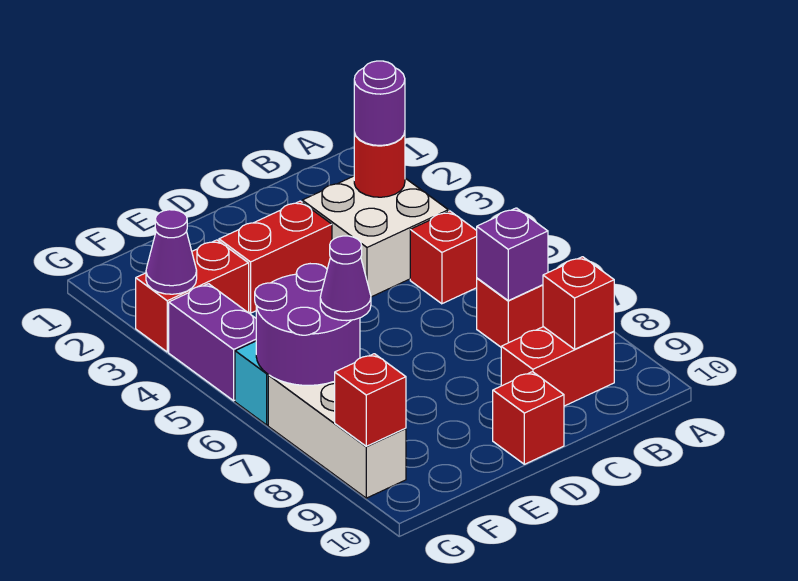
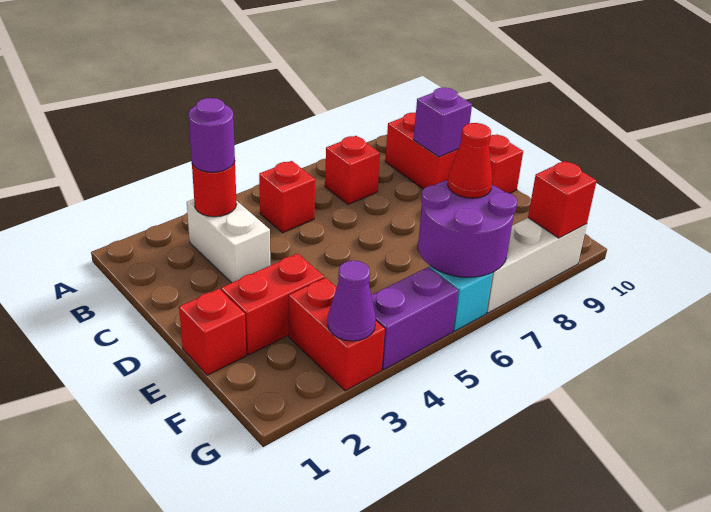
white 2x2 brick [302,176,448,297] -> white 1x2 brick [187,199,270,283]
purple 1x1 brick [477,208,548,301] -> purple 1x1 brick moved to [414,88,472,157]
red 1x1 brick [543,257,614,349] -> red 1x1 brick moved to [179,289,246,375]
red 1x2 brick [219,201,332,313] -> red 1x2 brick turned to [221,253,324,355]
purple 1x1 cone [320,236,371,321] -> red 1x1 cone [448,123,492,198]

